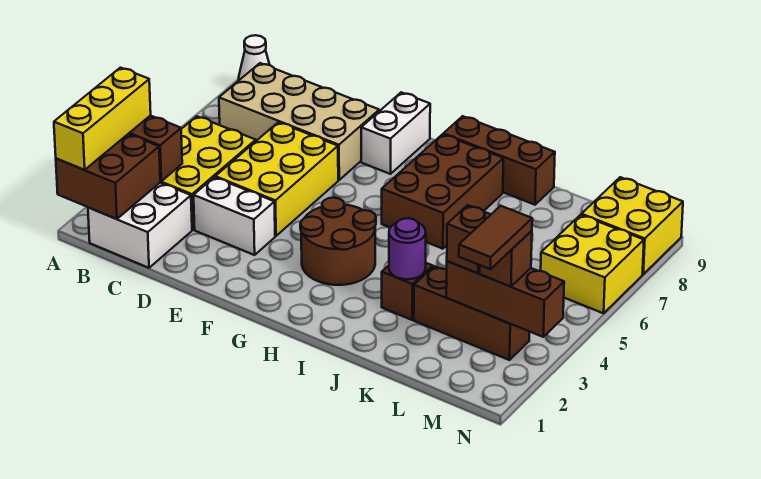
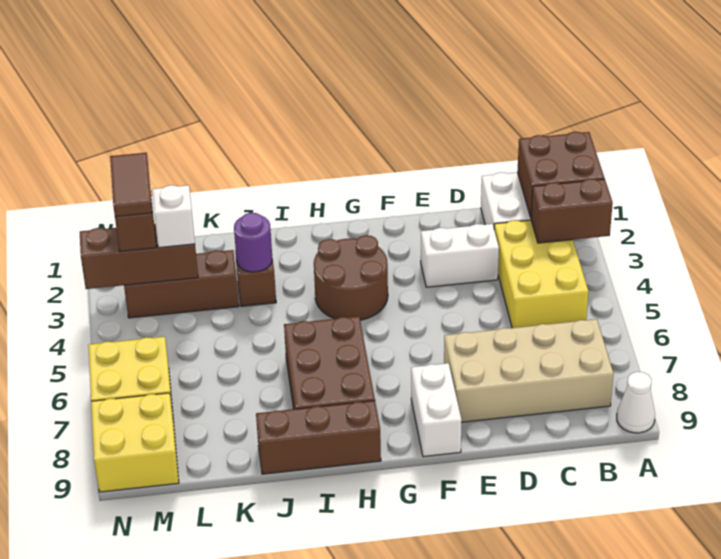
yellow 1x3 brick [54,68,151,170] -> none
yellow 2x3 brick [215,122,338,236] -> none
brown 1x1 brick [447,205,491,273] -> white 1x1 brick [152,185,195,248]

